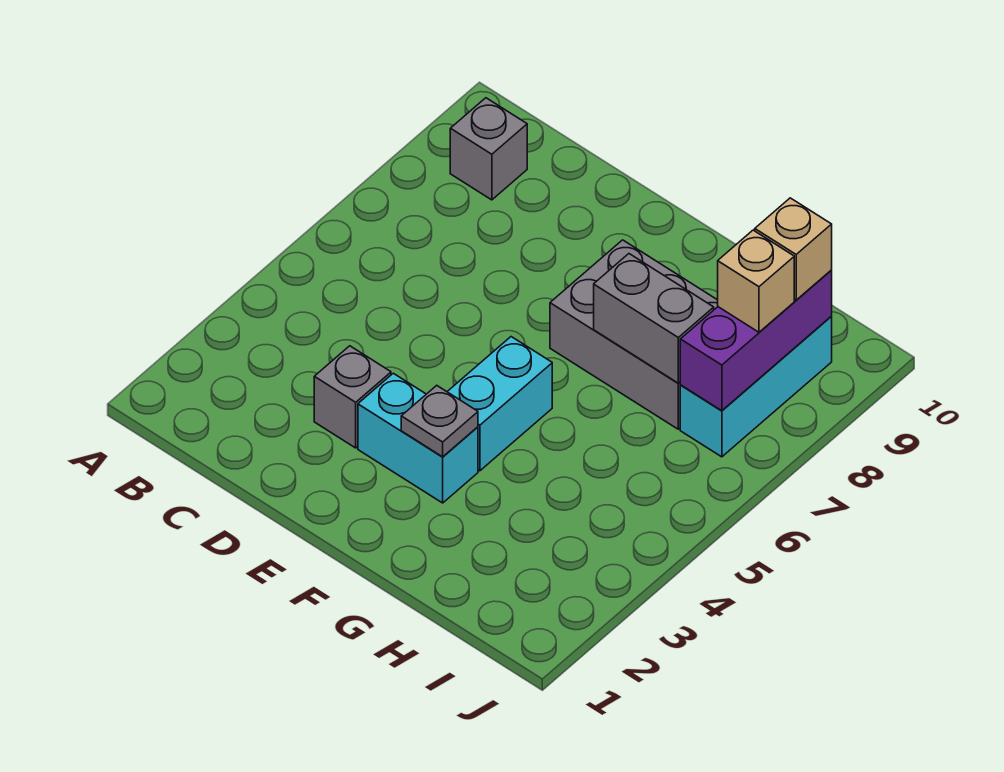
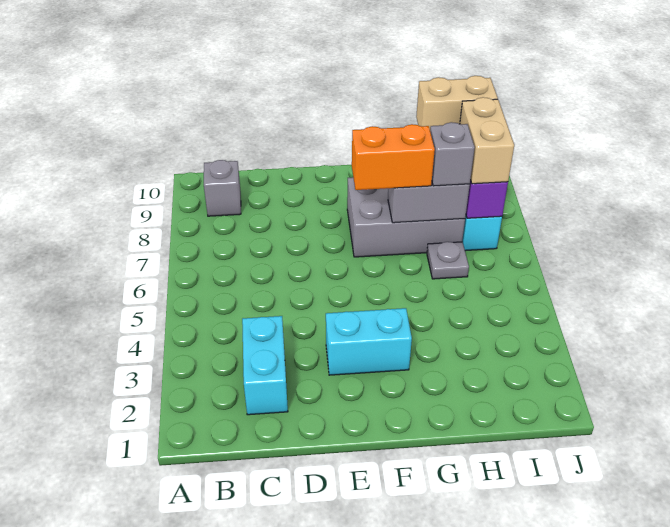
grey 1x1 brick [314,346,391,448] -> grey 1x1 brick moved to [430,122,475,186]
grey 1x1 plate [401,385,478,457] -> grey 1x1 plate moved to [427,242,469,279]
cyan 1x2 brick [447,337,552,471] -> cyan 1x2 brick moved to [242,316,288,415]
none -> orange 1x2 brick [352,124,435,190]
tan 1x1 brick [718,230,794,332] -> tan 1x2 brick [460,97,514,184]
tan 1x1 brick [755,198,832,300] -> tan 1x2 brick [416,76,498,129]

